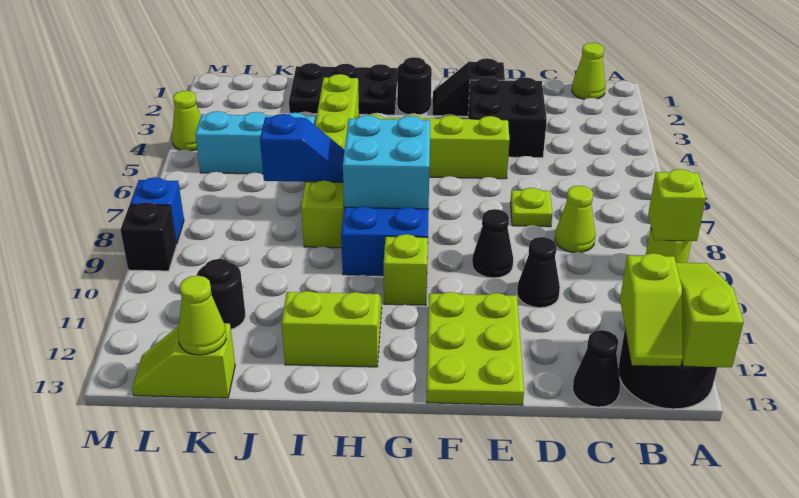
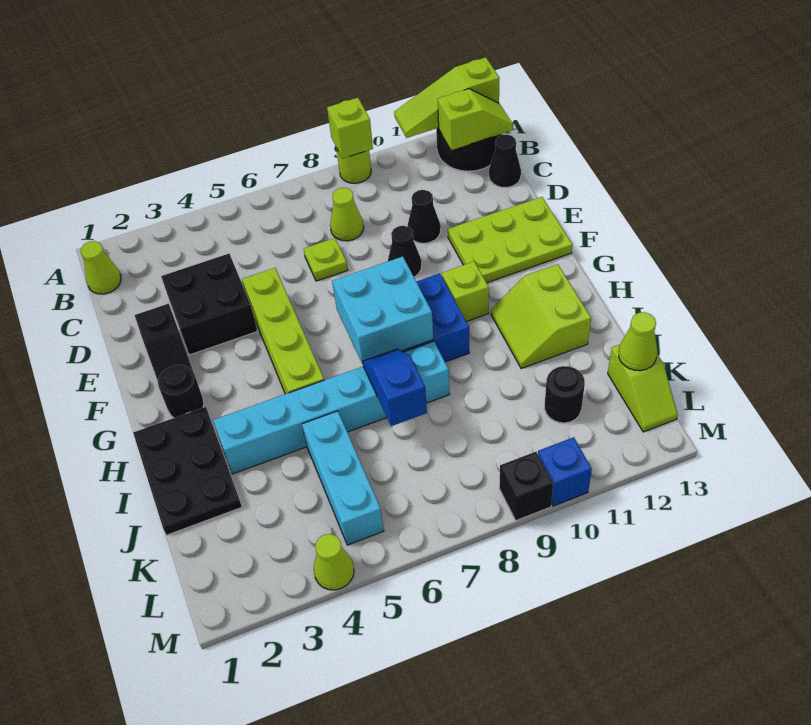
lime 1x6 brick [301,74,359,248] -> cyan 1x6 brick [213,341,450,474]
blue 1x1 brick [130,177,184,244] -> blue 1x1 brick moved to [538,437,592,506]

